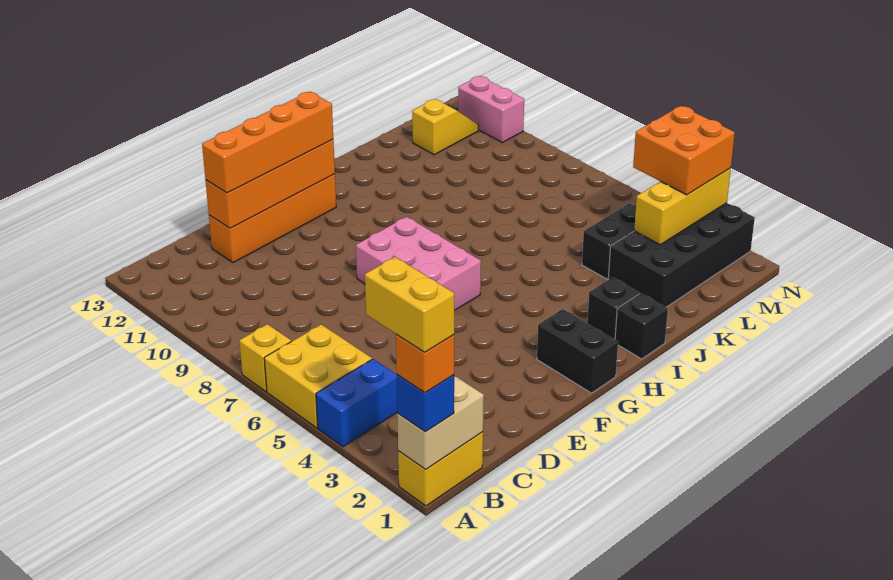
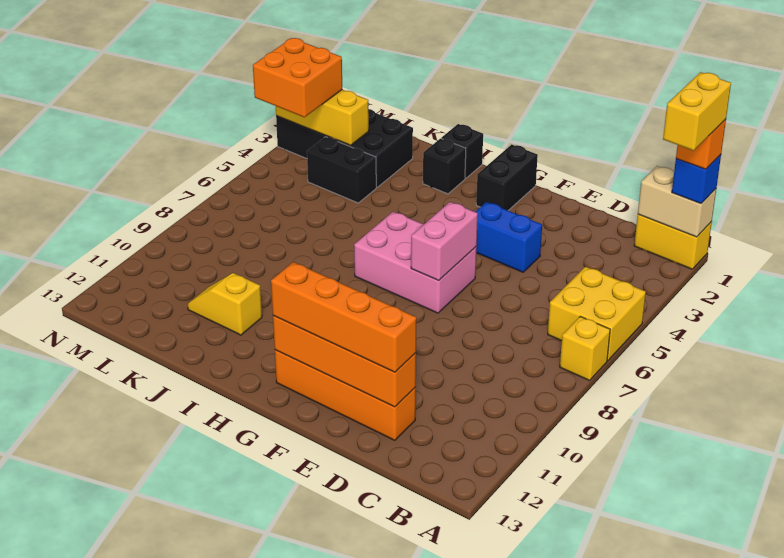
blue 1x2 brick [316,359,397,447] -> blue 1x2 brick moved to [475,202,542,272]
pink 2x3 brick [356,217,481,310] -> pink 2x3 brick turned to [354,212,477,313]
yellow 1x2 slope [412,99,479,155] -> yellow 1x2 slope moved to [188,273,262,335]
pink 1x2 brick [458,76,524,143] -> pink 1x2 brick moved to [411,202,478,281]

